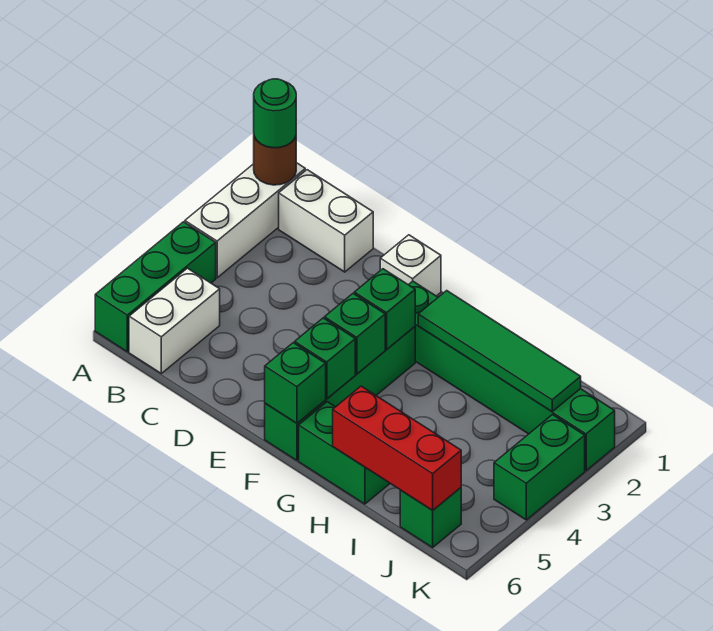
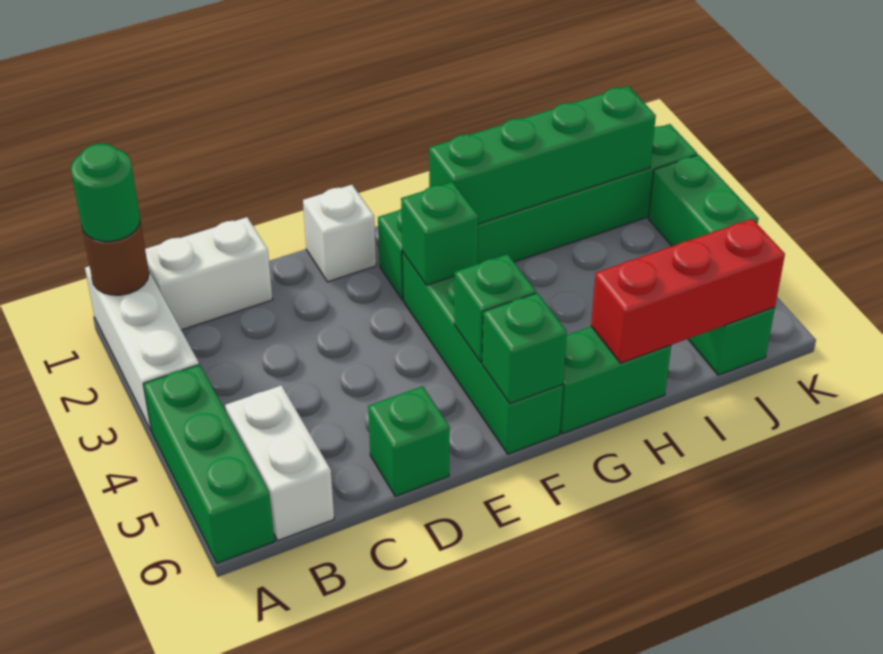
green 1x1 brick [325,293,385,374] -> green 1x1 brick moved to [368,386,450,496]
green 1x4 tile [418,291,581,411] -> green 1x4 brick [429,86,656,224]

